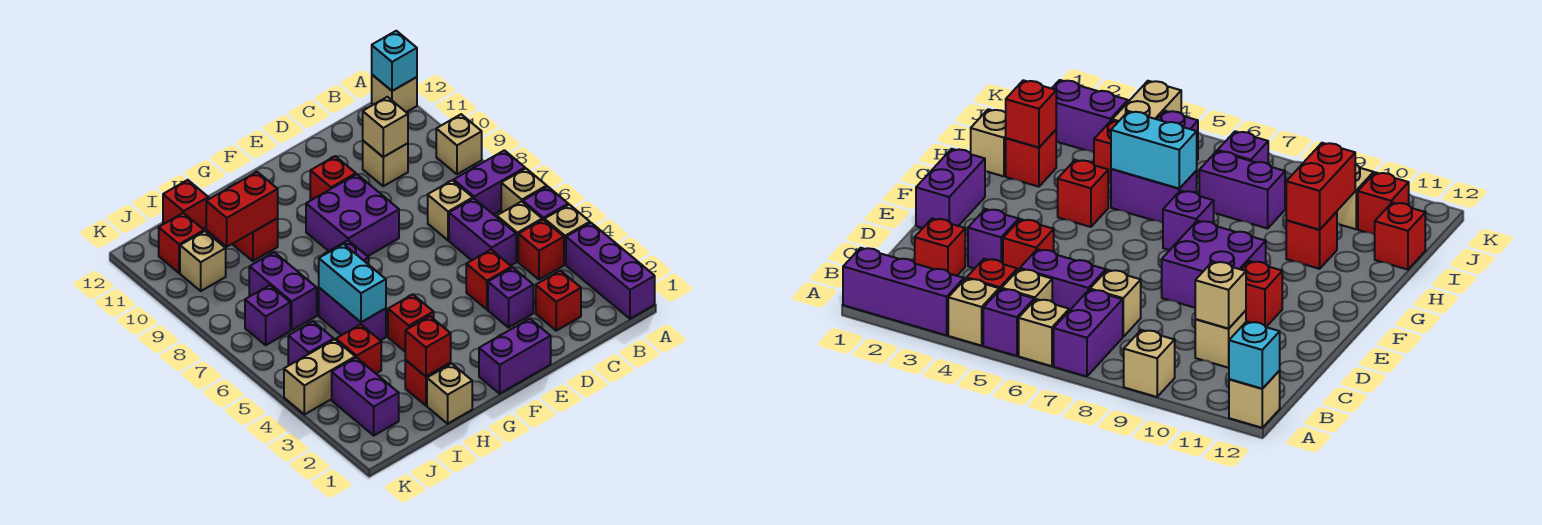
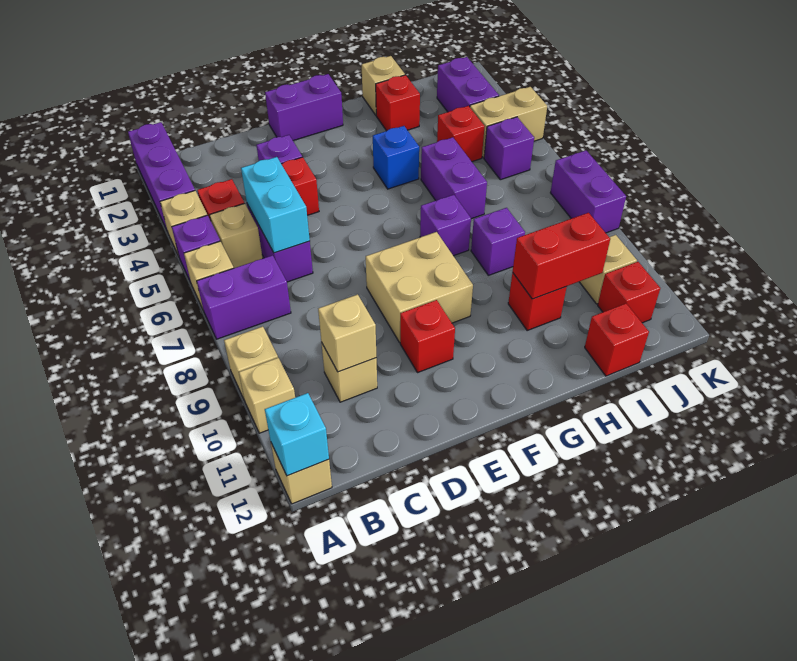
red 1x1 brick [536,271,581,331] -> none
tan 1x1 brick [428,180,473,240] -> tan 1x1 brick moved to [239,358,295,433]
purple 2x2 brick [306,174,399,256] -> tan 2x2 brick [366,232,473,343]
red 1x1 brick [388,295,434,351] -> blue 1x1 brick [373,126,419,189]
red 1x1 brick [405,316,451,376] -> none
cyan 1x2 brick [319,244,386,322] -> cyan 1x2 brick moved to [241,157,310,253]
purple 1x2 brick [249,252,317,330] -> purple 1x2 brick moved to [551,150,626,233]
purple 1x1 brick [245,285,290,345] -> purple 1x1 brick moved to [471,208,525,275]

